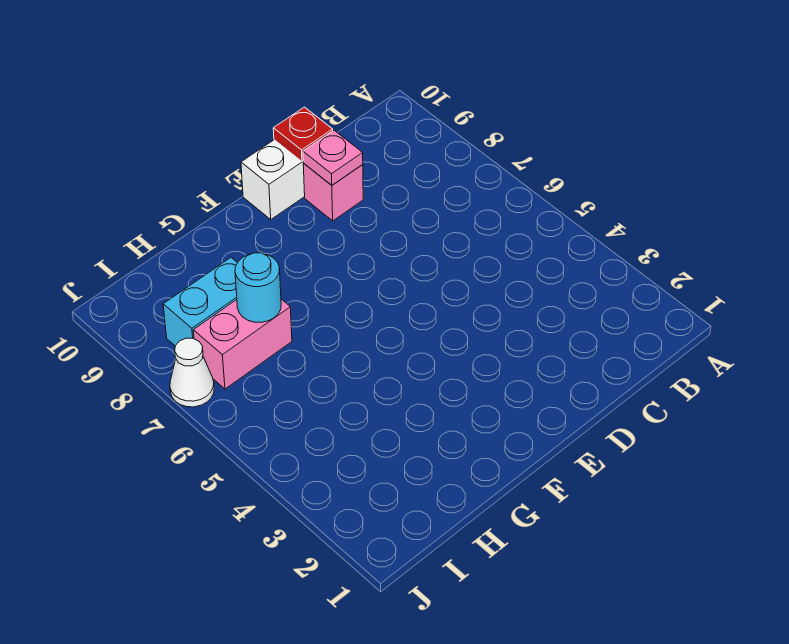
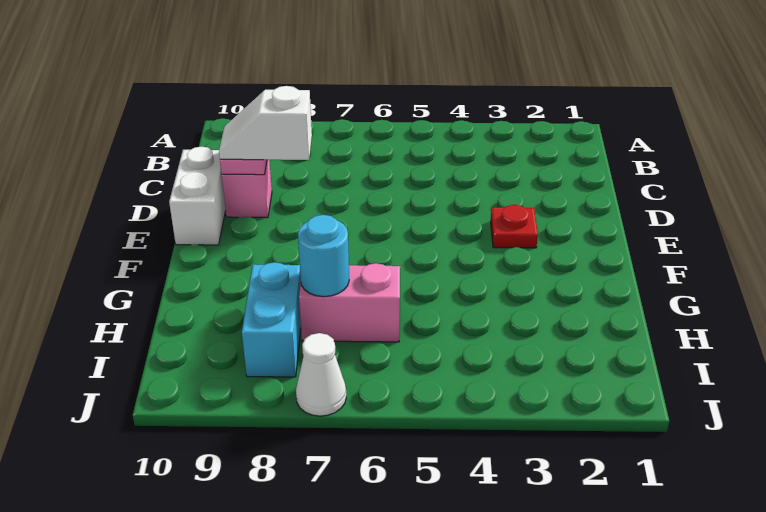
none -> white 1x2 slope [219,86,312,160]
red 1x1 plate [273,107,333,162] -> red 1x1 plate moved to [491,205,538,248]
pink 1x2 brick [193,299,292,389] -> pink 1x2 brick turned to [299,263,400,342]

